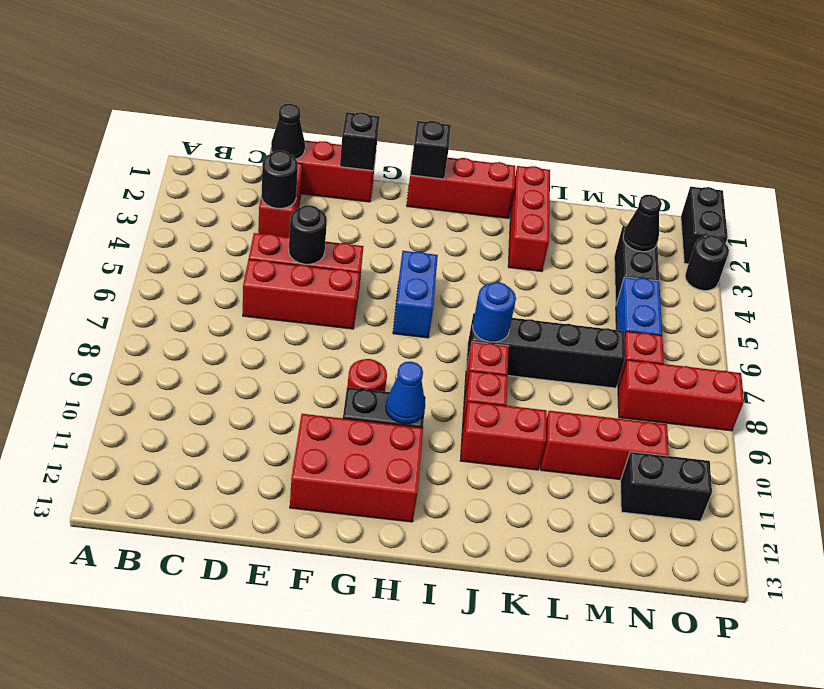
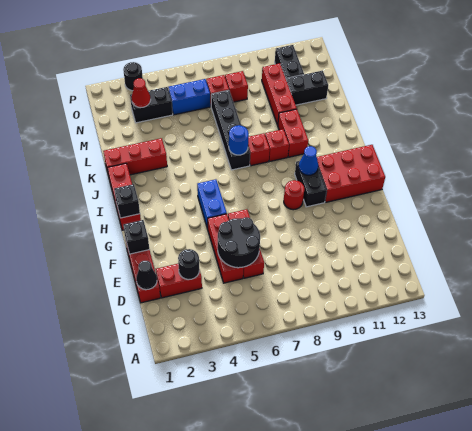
black 1x1 round brick [289,205,327,264] -> black 2x2 round brick [218,217,260,268]
red 2x3 brick [290,414,423,522] -> red 2x3 brick turned to [317,145,385,202]
blue 1x2 brick [393,251,438,338] -> blue 1x2 brick turned to [197,179,227,229]
black 1x1 cone [623,195,662,252] -> red 1x1 cone [132,78,151,108]
red 1x3 brick [618,360,744,431] -> red 1x1 brick [225,71,248,102]
black 1x2 brick [681,187,728,264] -> black 1x2 brick moved to [286,71,328,105]

